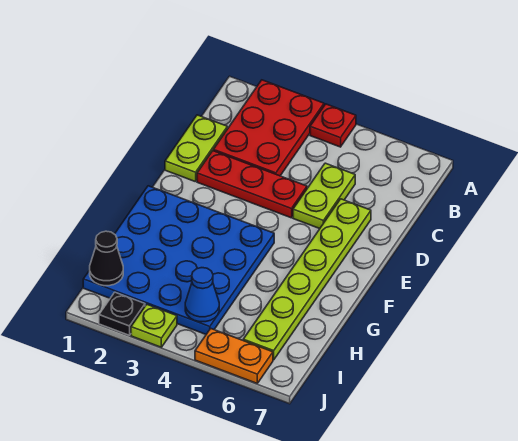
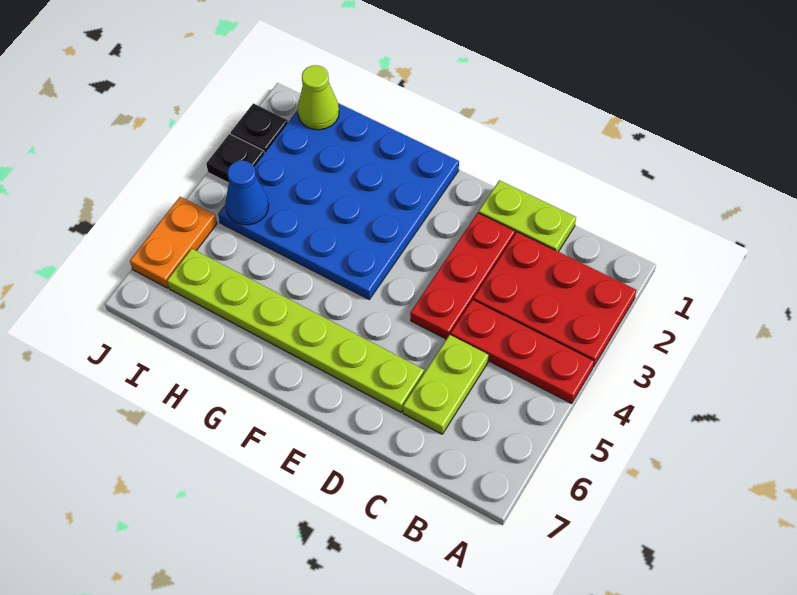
red 1x1 plate [310,104,356,147] -> red 1x3 plate [451,300,594,403]
lime 1x2 plate [293,163,355,229] -> lime 1x2 plate turned to [403,335,488,434]
black 1x1 cone [90,231,123,286] -> lime 1x1 cone [298,65,339,130]
lime 1x1 plate [131,305,177,347] -> black 1x1 plate [206,134,264,183]

